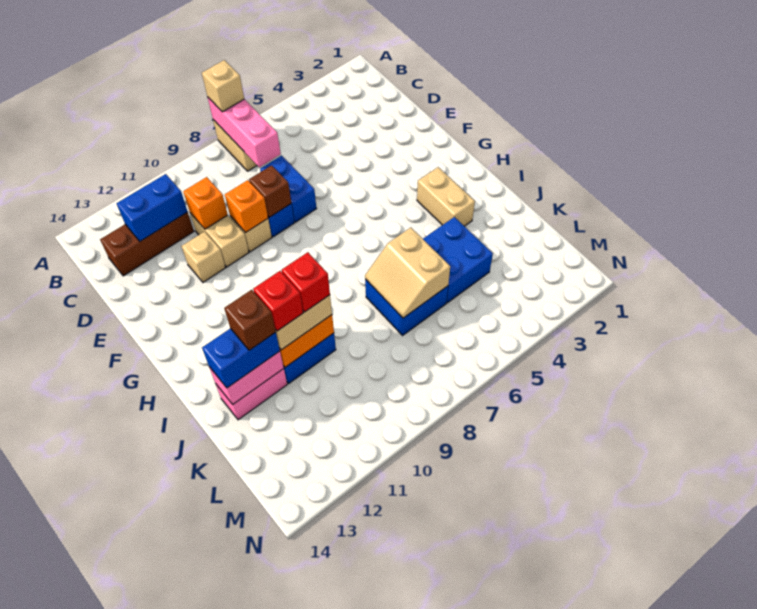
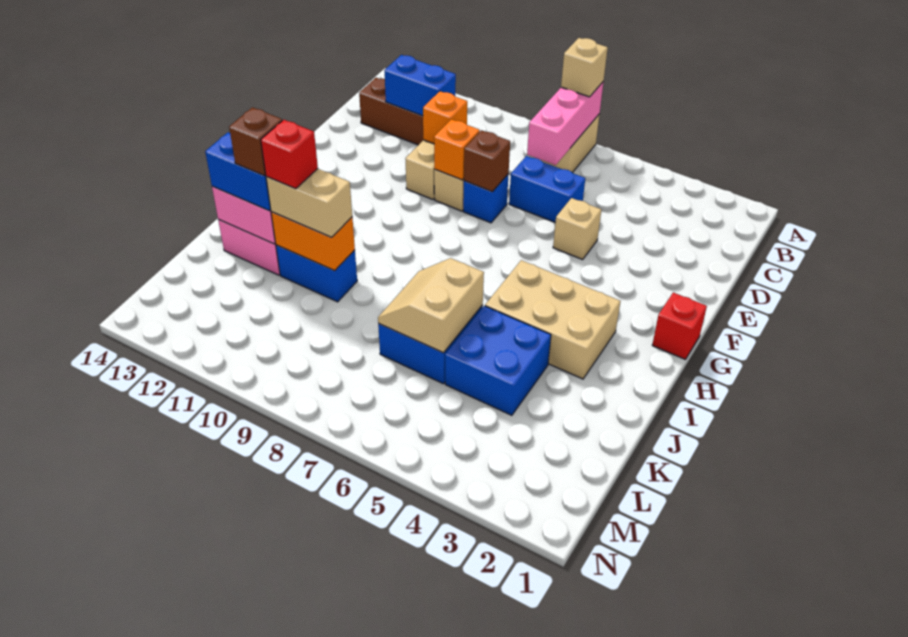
blue 1x2 brick [260,156,316,222] -> blue 1x2 brick turned to [509,156,585,222]
tan 1x1 brick [182,231,226,282] -> tan 1x1 brick moved to [553,198,601,259]
tan 1x2 brick [417,167,475,226] -> tan 2x3 brick [485,260,620,379]
red 1x1 brick [282,252,330,312] -> red 1x1 brick moved to [652,293,707,359]

